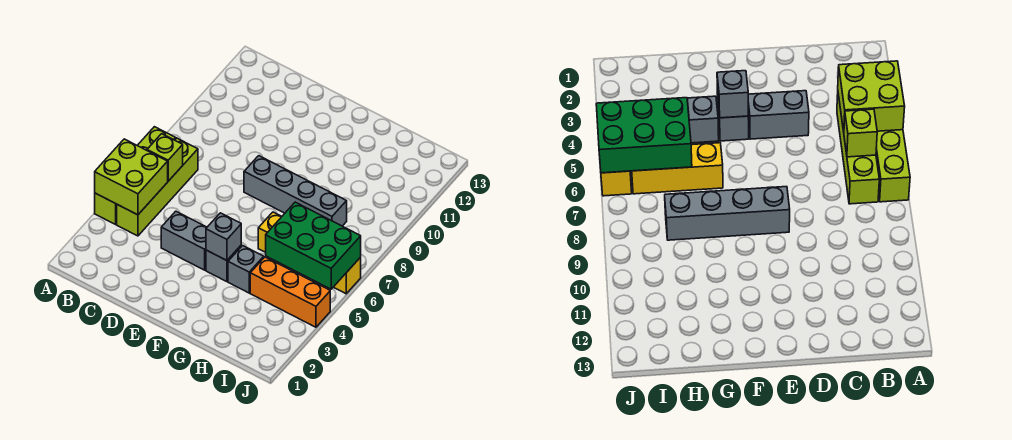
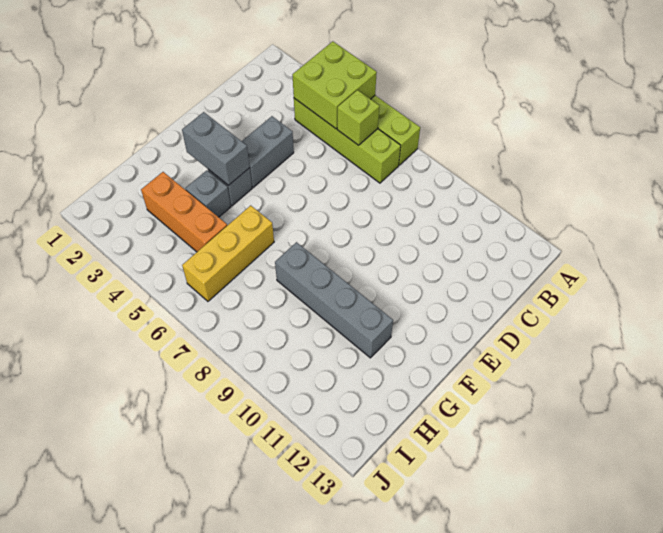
grey 1x4 brick [244,156,347,226] -> grey 1x4 brick turned to [275,242,393,358]
grey 1x1 brick [206,213,241,261] -> grey 1x2 brick [182,112,250,185]
orange 1x3 brick [250,257,330,327] -> orange 1x3 brick turned to [141,172,227,252]
green 2x3 brick [266,202,361,289] -> none
yellow 1x1 brick [334,257,361,294] -> none

